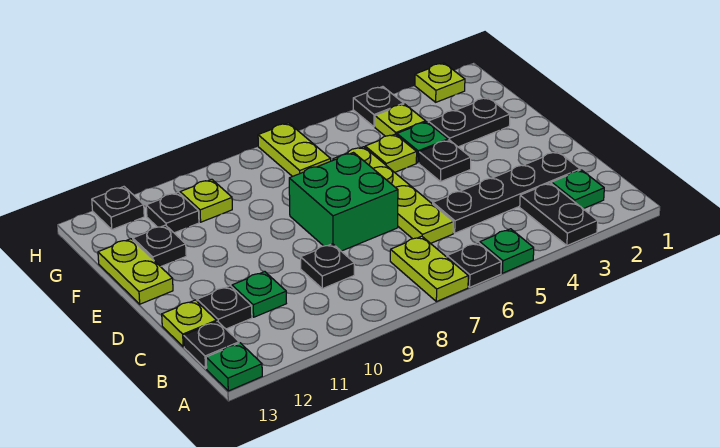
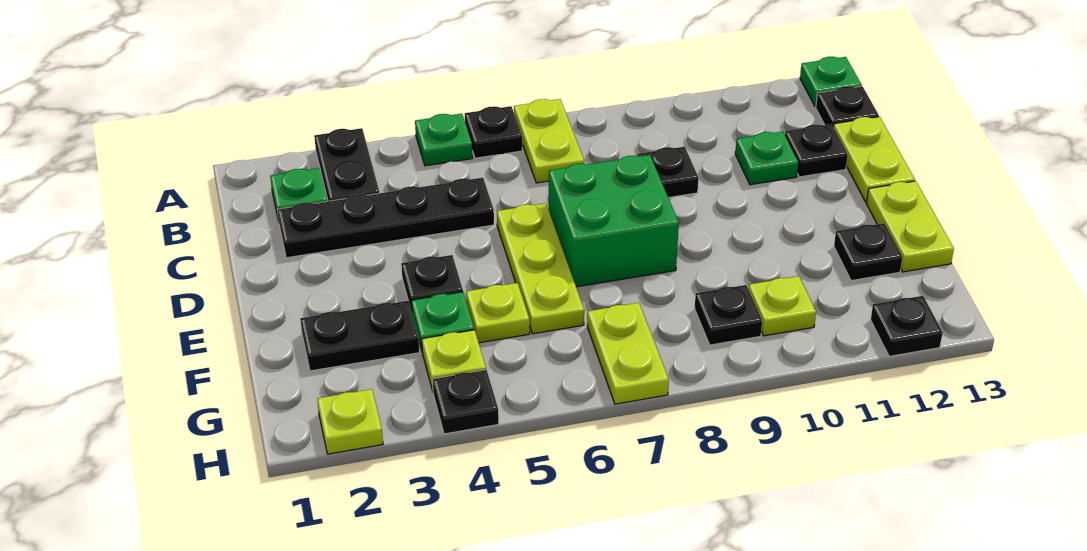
lime 1x4 plate [333,147,453,243] -> lime 1x3 plate [497,203,584,334]
lime 1x1 plate [162,300,217,347] -> lime 1x2 plate [833,117,915,202]
black 1x1 plate [146,192,199,233] -> black 1x1 plate moved to [695,285,762,345]

